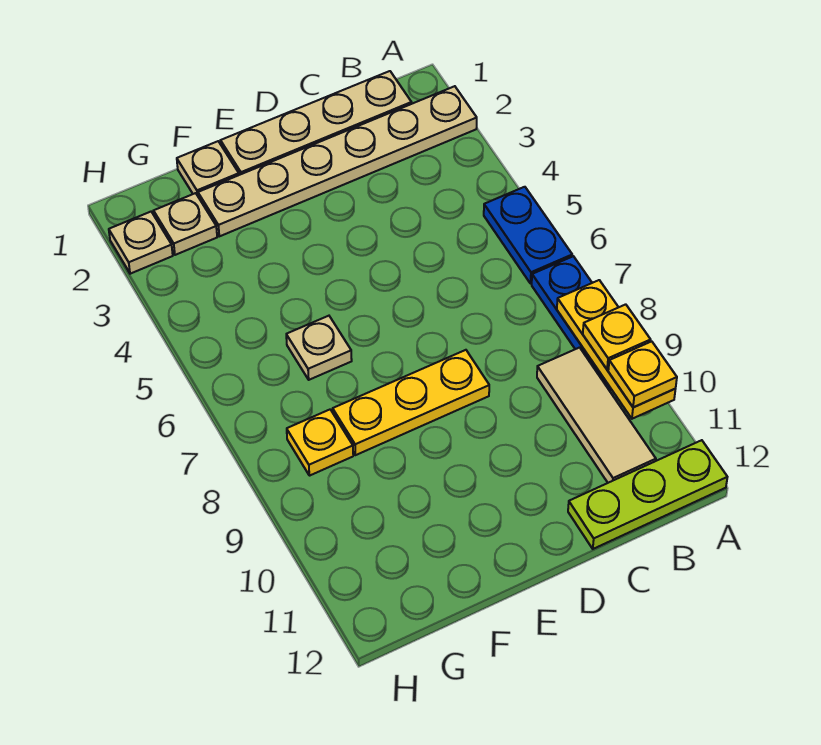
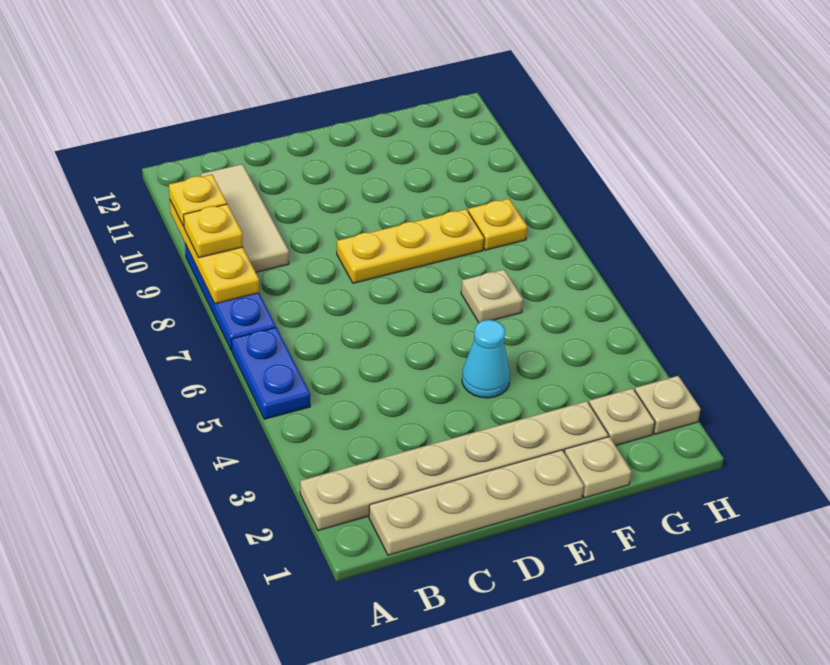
lime 1x3 plate [568,440,727,549] -> none
none -> cyan 1x1 cone [462,320,510,398]

